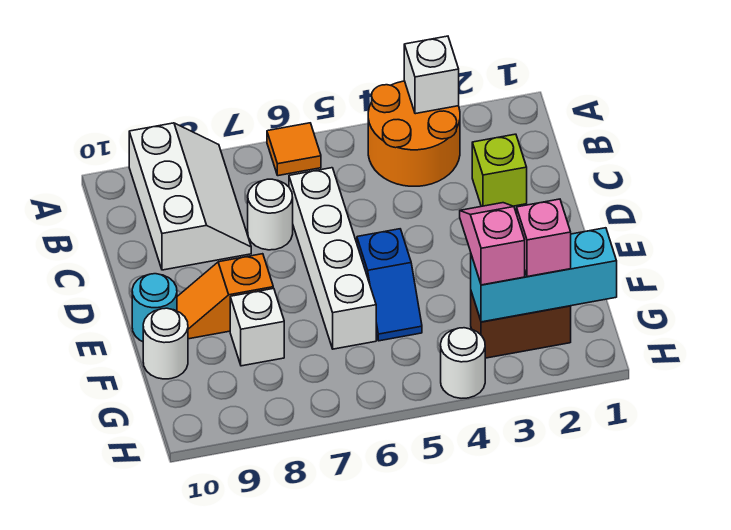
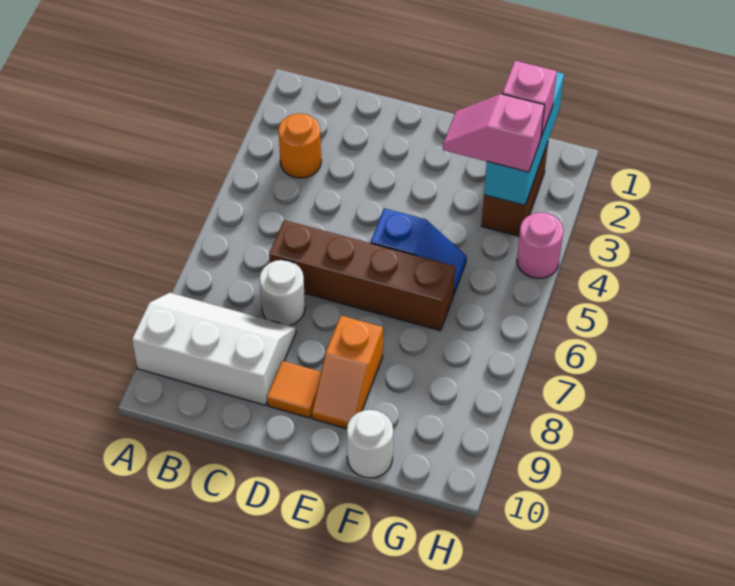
orange 2x2 round brick [368,81,460,186] -> orange 1x1 round brick [279,114,321,178]
white 1x1 brick [404,36,459,114] -> none
orange 1x1 tile [267,123,321,176] -> orange 1x1 tile moved to [267,361,321,418]
lime 1x1 brick [472,134,527,206] -> none
white 1x4 brick [289,168,376,349] -> brown 1x4 brick [269,220,455,331]
cyan 1x1 round brick [132,274,177,342] -> none
white 1x1 brick [230,288,284,366] -> none
white 1x1 round brick [441,328,485,398] -> pink 1x1 round brick [517,213,563,278]

